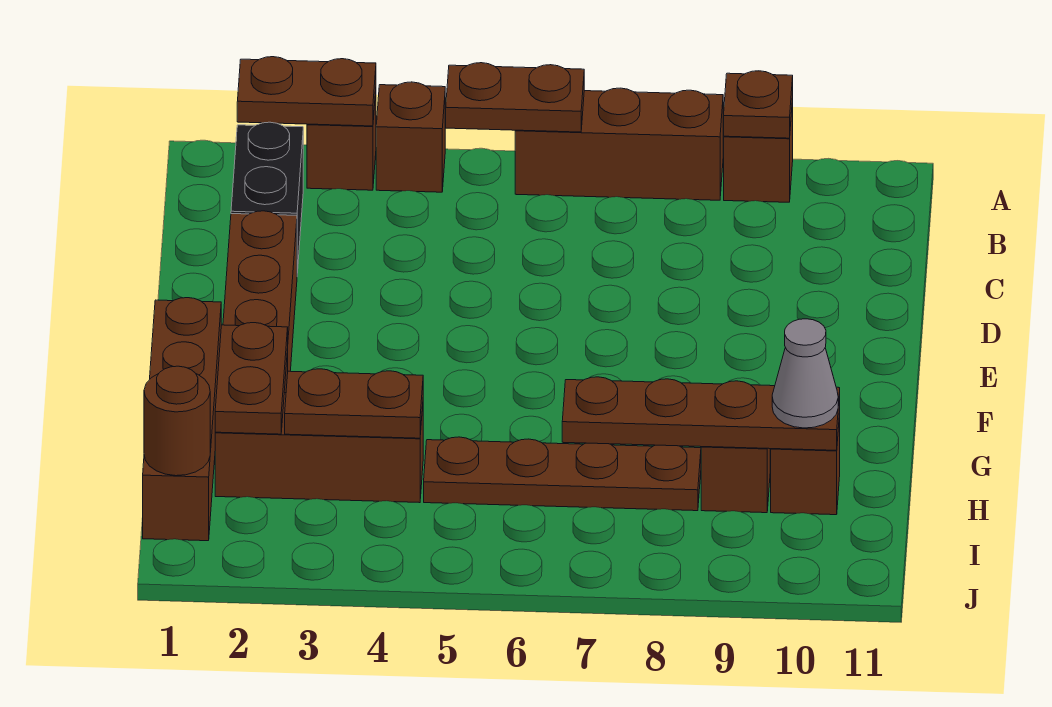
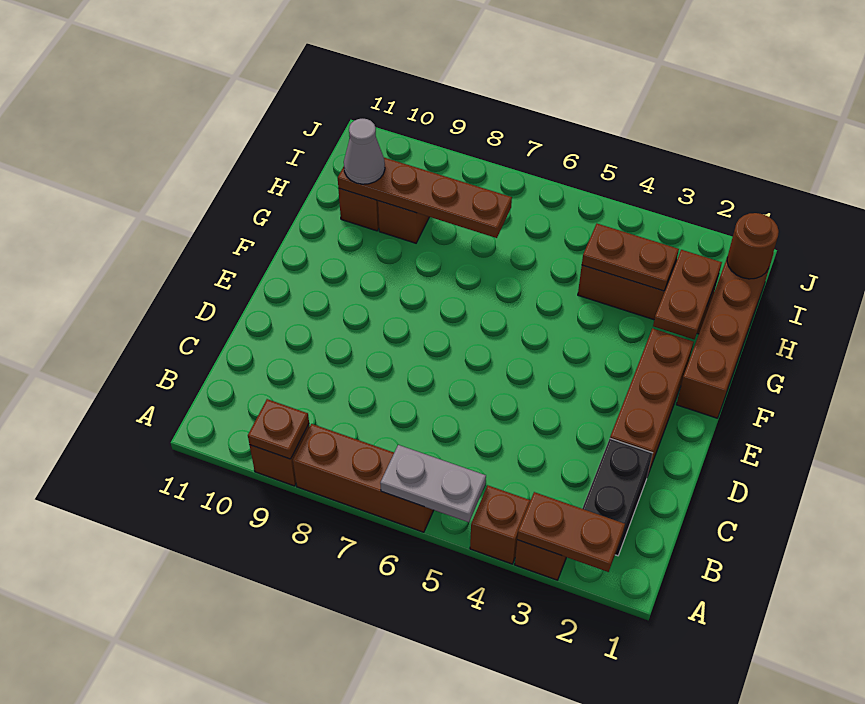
brown 1x2 plate [446,63,584,132] -> grey 1x2 plate [380,445,486,522]
brown 1x4 plate [424,437,701,511] -> none

